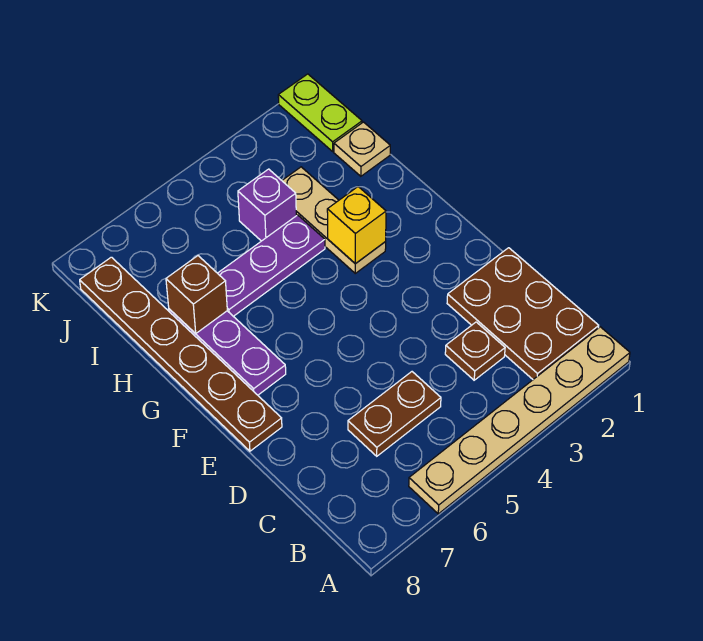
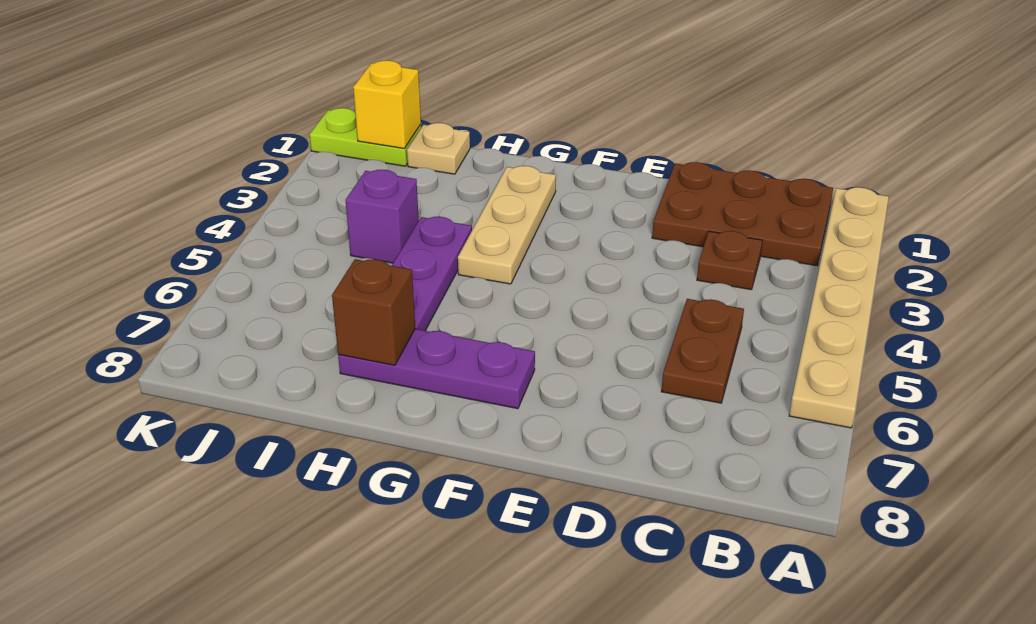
brown 1x6 plate [80,257,282,451] -> none
tan 1x3 plate [282,167,386,273] -> tan 1x3 plate turned to [458,166,556,284]
yellow 1x1 brick [327,187,386,264] -> yellow 1x1 brick moved to [353,60,421,148]

